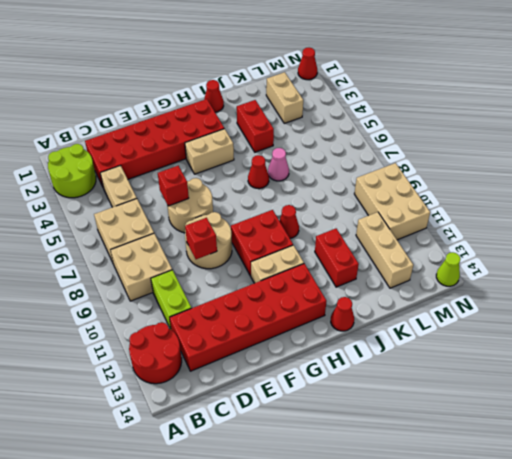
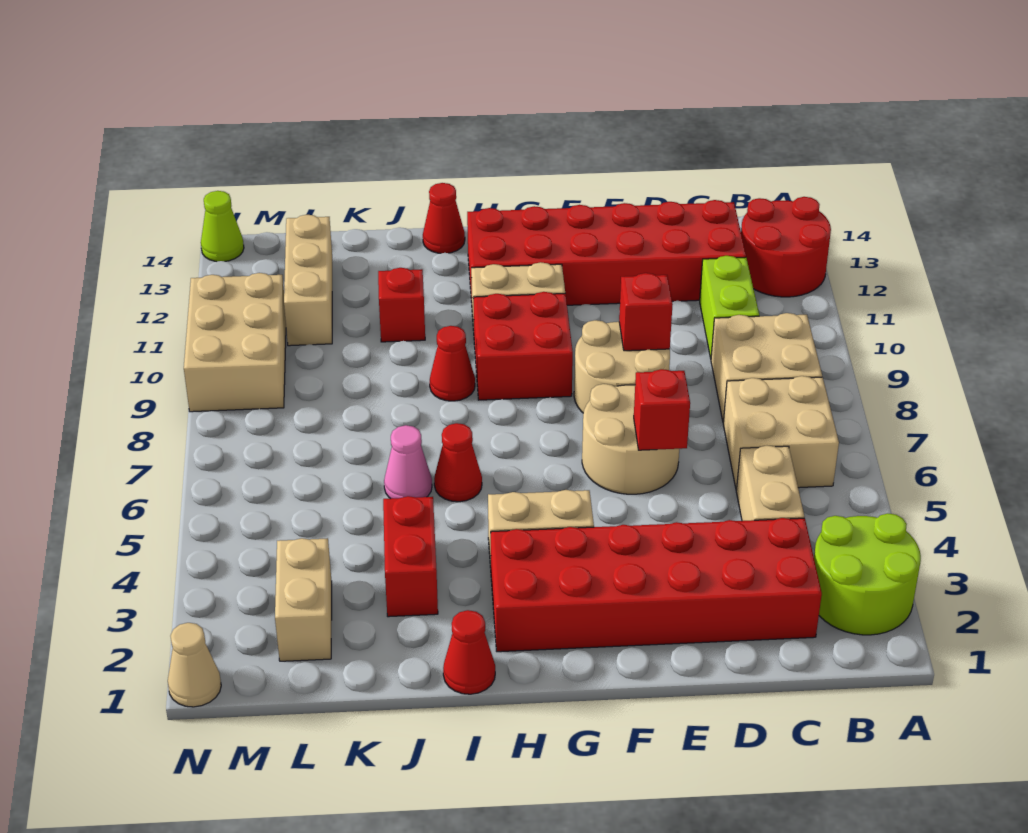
red 1x2 brick [315,229,359,287] -> red 1x1 brick [378,268,425,342]
red 1x1 cone [298,48,317,80] -> tan 1x1 cone [168,623,221,707]

